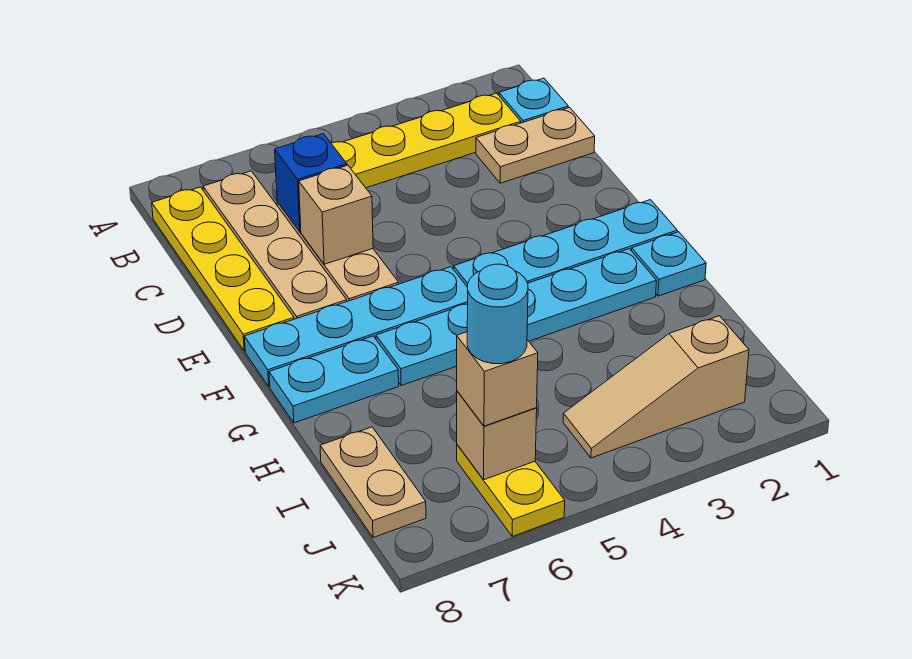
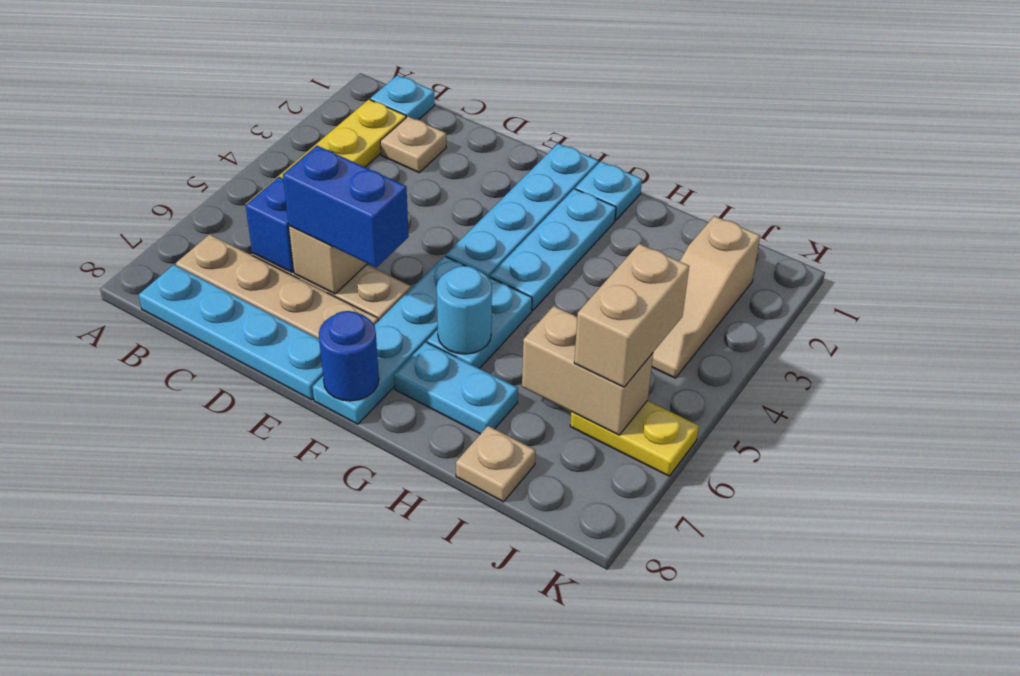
yellow 1x4 plate [152,187,294,351] -> cyan 1x4 plate [139,265,323,400]
tan 1x2 plate [476,108,595,183] -> tan 1x1 plate [380,116,446,172]
none -> blue 1x2 brick [283,146,409,267]
none -> blue 1x1 round brick [319,311,379,401]
cyan 1x2 plate [269,336,399,423] -> cyan 1x2 plate turned to [394,342,518,434]
tan 1x2 plate [320,427,426,538] -> tan 1x1 plate [456,426,536,502]
tan 1x1 brick [457,391,537,480] -> tan 1x2 brick [522,306,653,435]
tan 1x1 brick [457,332,538,426] -> tan 1x2 brick [574,244,689,387]
cyan 1x1 round brick [467,264,528,364] -> cyan 1x1 round brick moved to [437,266,492,354]

